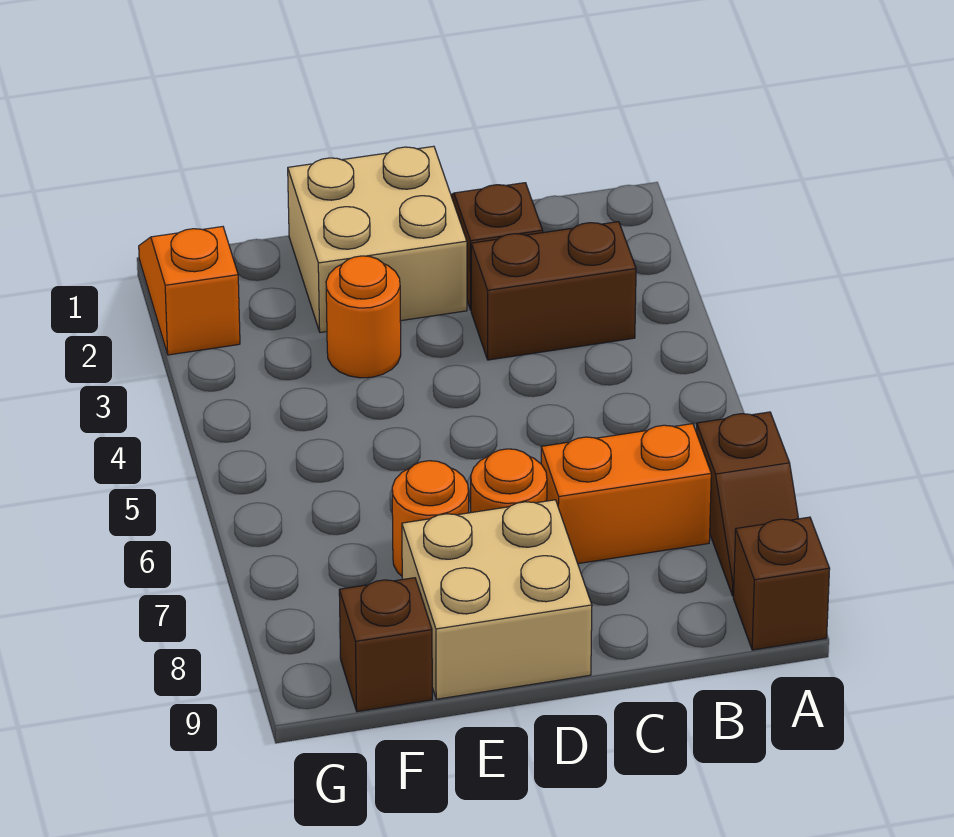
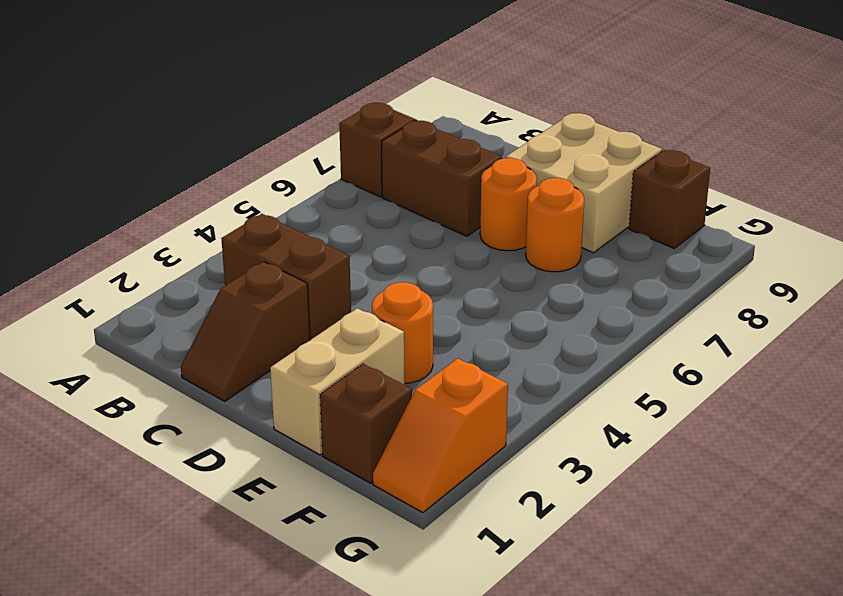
brown 1x1 brick [733,517,830,650] -> brown 1x1 brick moved to [320,364,412,483]
orange 1x2 brick [541,424,711,564] -> brown 1x2 brick [382,121,502,236]
tan 2x2 brick [288,146,467,332] -> tan 1x2 brick [270,308,405,455]

